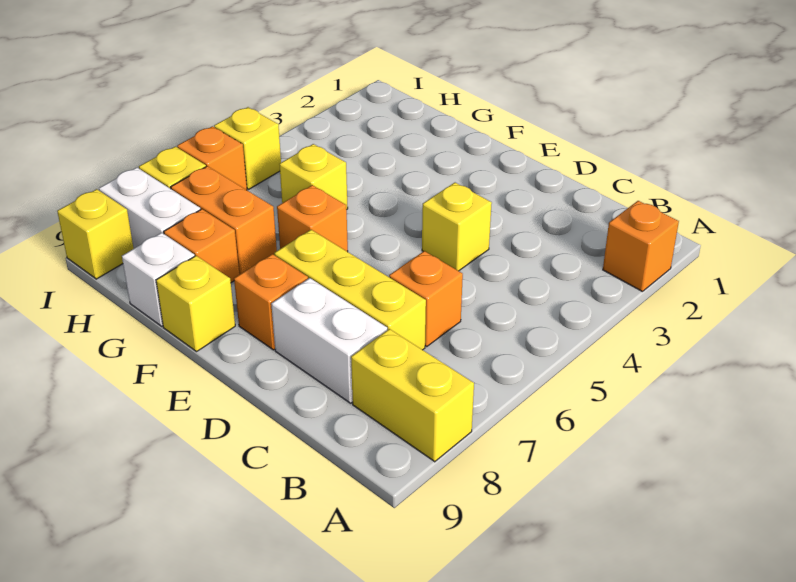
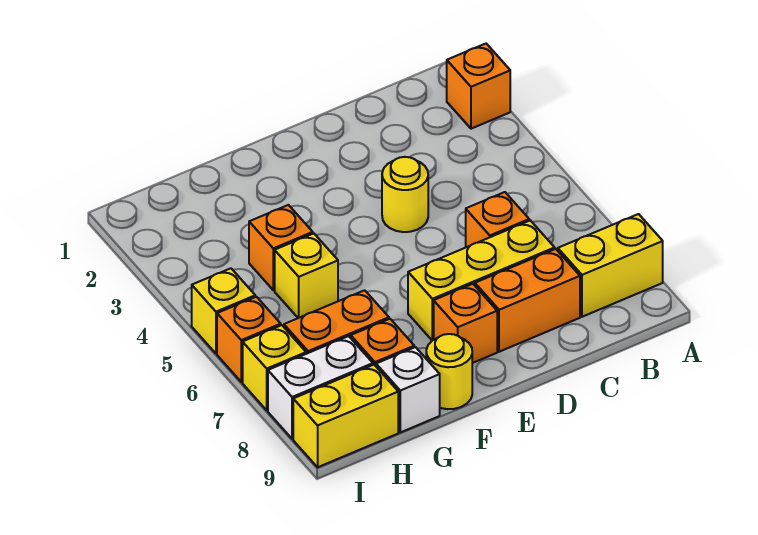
white 1x2 brick [271,278,387,403] -> orange 1x2 brick [475,249,580,352]
yellow 1x1 brick [422,183,492,271] -> yellow 1x1 round brick [382,157,428,232]
orange 1x1 brick [277,185,348,252] -> orange 1x1 brick moved to [249,205,313,290]
yellow 1x1 brick [156,256,235,352] -> yellow 1x1 round brick [426,334,472,409]
yellow 1x1 brick [57,189,134,279] -> yellow 1x2 brick [293,365,398,467]

